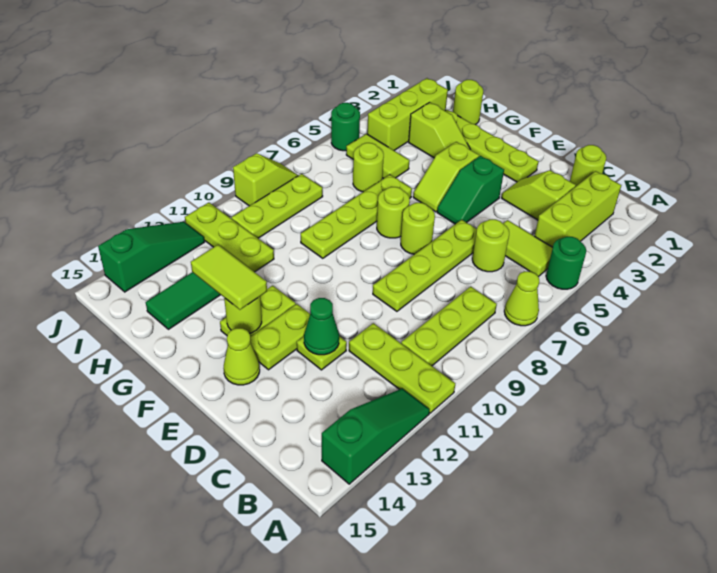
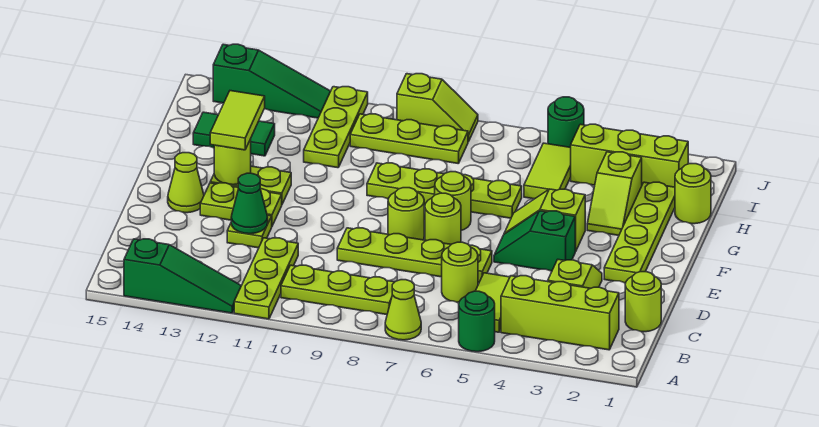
lime 1x1 round brick [353,143,384,192] -> lime 1x1 round brick moved to [388,188,424,240]

